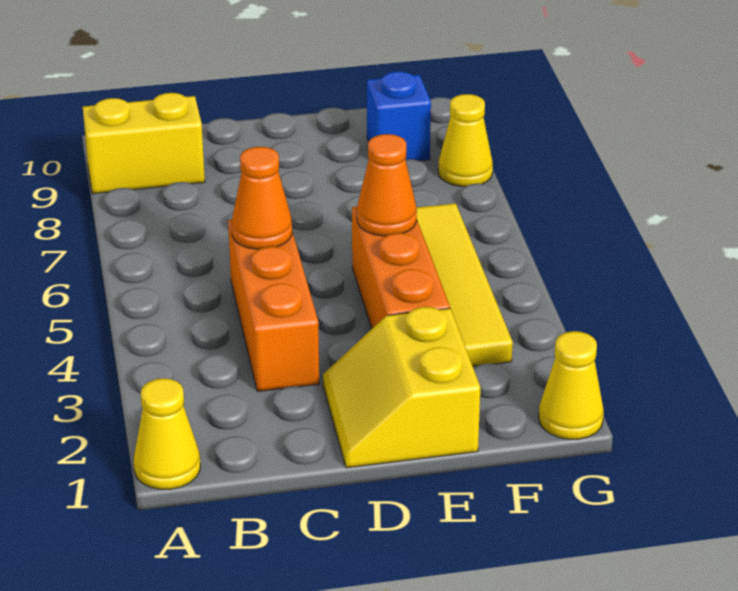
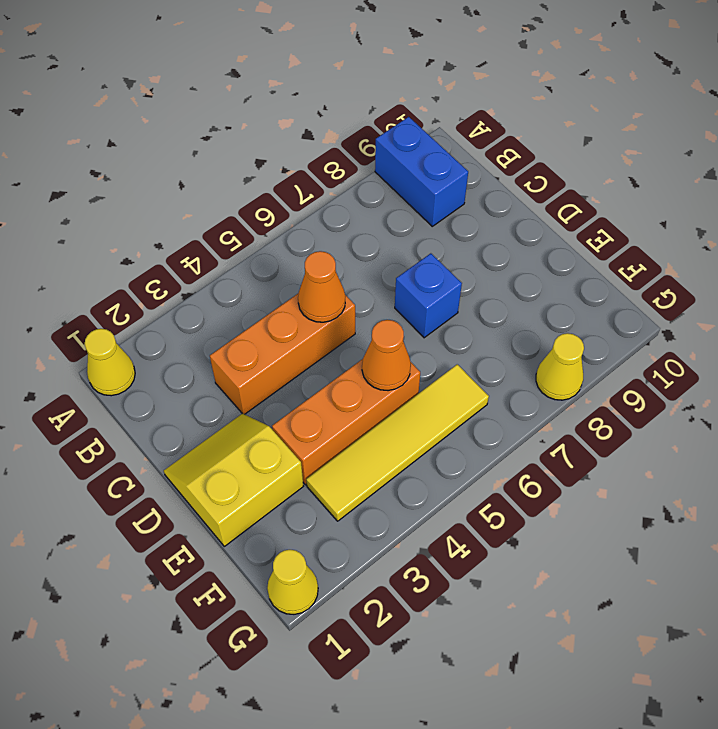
yellow 1x2 brick [83,93,205,194] -> blue 1x2 brick [375,117,468,226]
blue 1x1 brick [367,71,431,161] -> blue 1x1 brick moved to [395,253,462,338]

